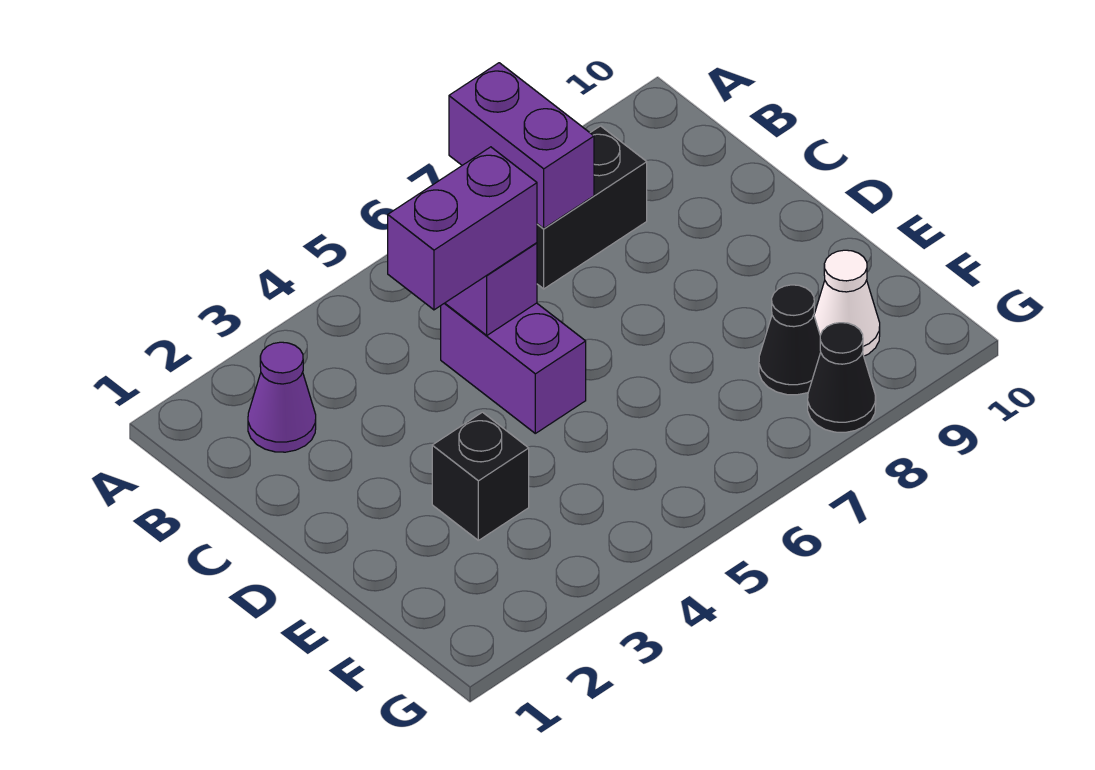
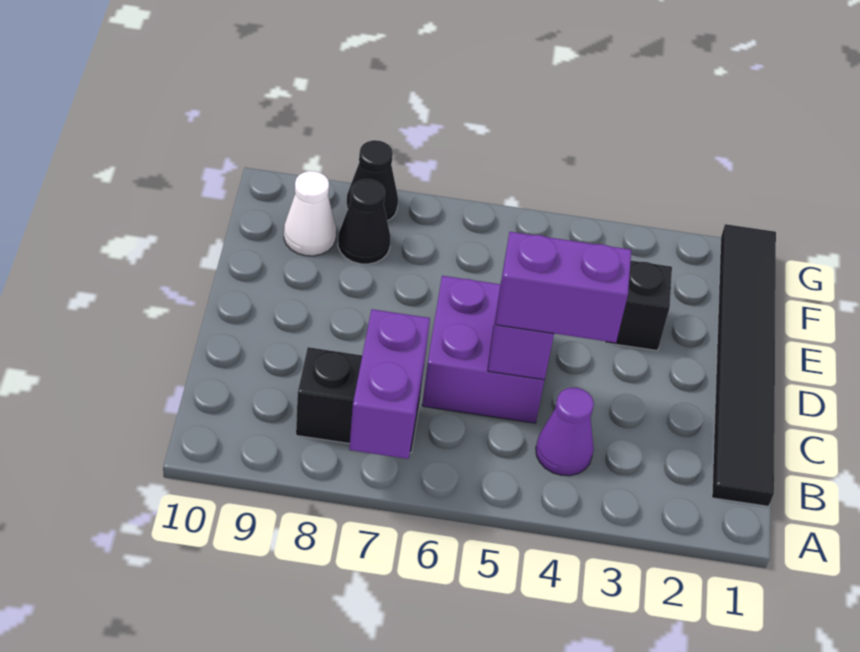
none -> black 1x6 tile [712,224,776,506]
purple 1x1 cone [248,342,316,452] -> purple 1x1 cone moved to [536,388,594,476]
purple 1x2 brick [441,303,586,433] -> purple 2x2 brick [422,276,544,423]

